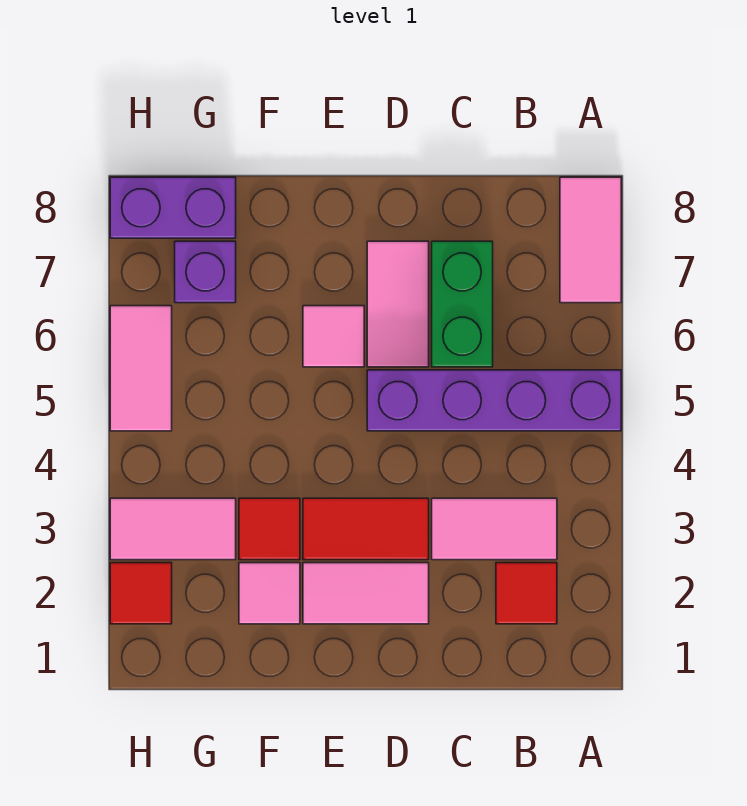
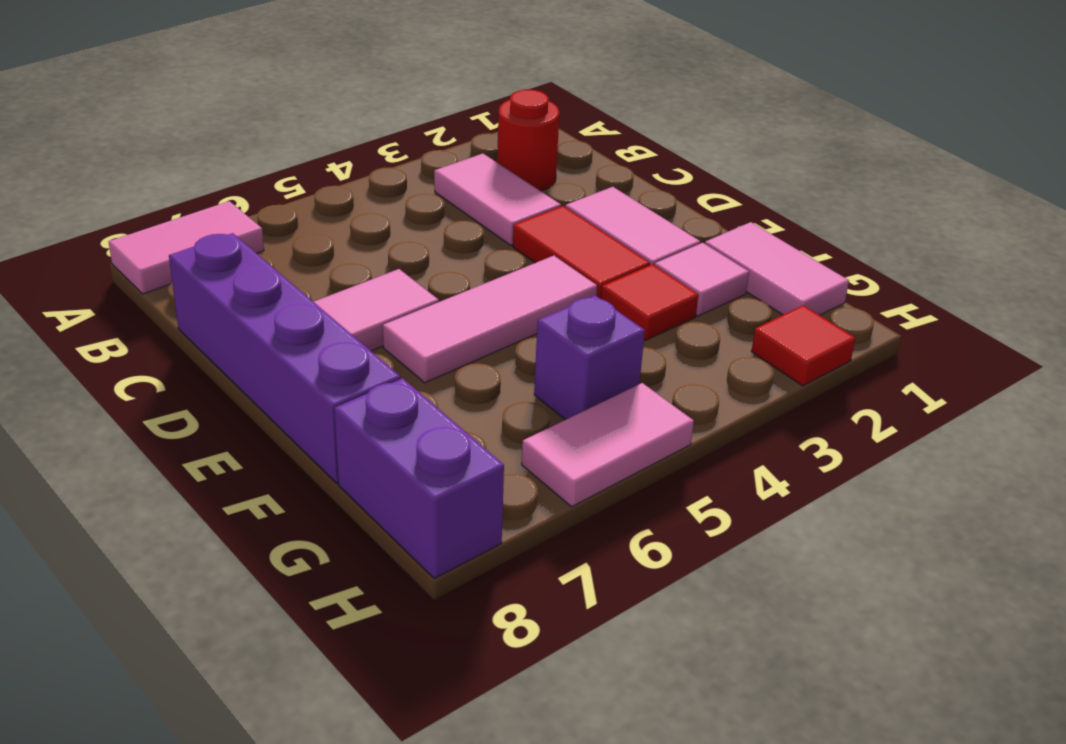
purple 1x4 brick [367,370,621,431] -> purple 1x4 brick moved to [169,233,400,483]
red 1x1 tile [496,563,557,624] -> red 1x1 round brick [497,90,559,191]
green 1x2 brick [432,241,493,367] -> none
pink 1x1 tile [303,306,364,367] -> pink 1x3 tile [383,256,597,383]
pink 1x2 tile [110,498,236,560] -> pink 1x2 tile moved to [705,222,849,315]
purple 1x1 brick [175,241,236,303] -> purple 1x1 brick moved to [534,295,645,420]

